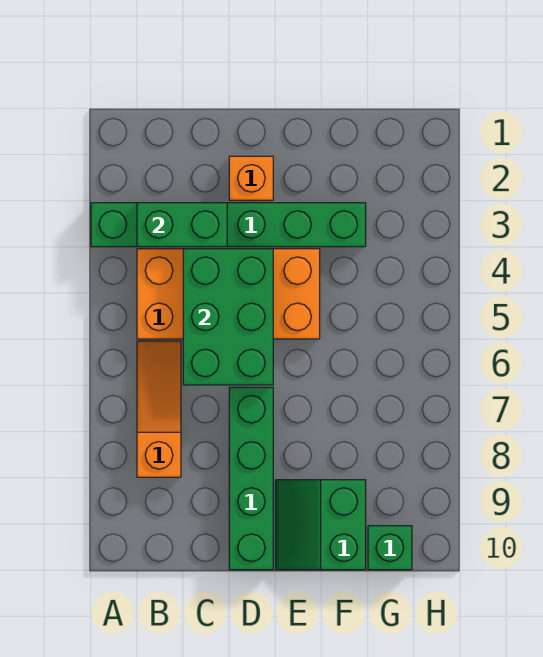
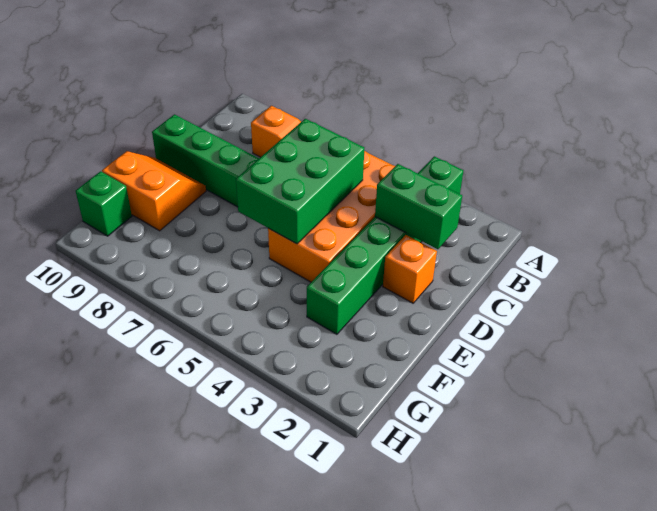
green 1x2 brick [137,203,227,247] -> green 1x2 brick turned to [375,164,462,249]
green 2x3 brick [183,249,273,385] -> green 2x3 brick turned to [236,119,364,244]
green 2x2 slope [276,480,366,570] -> orange 2x2 slope [102,151,206,231]

